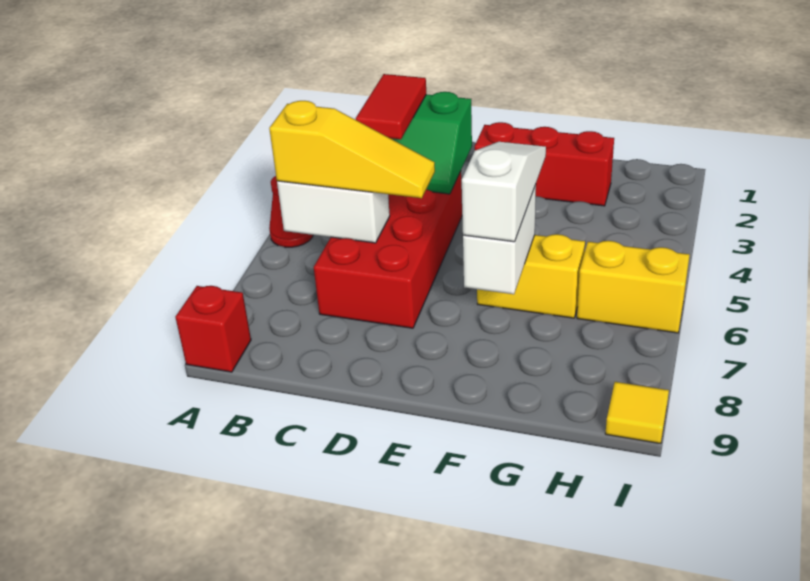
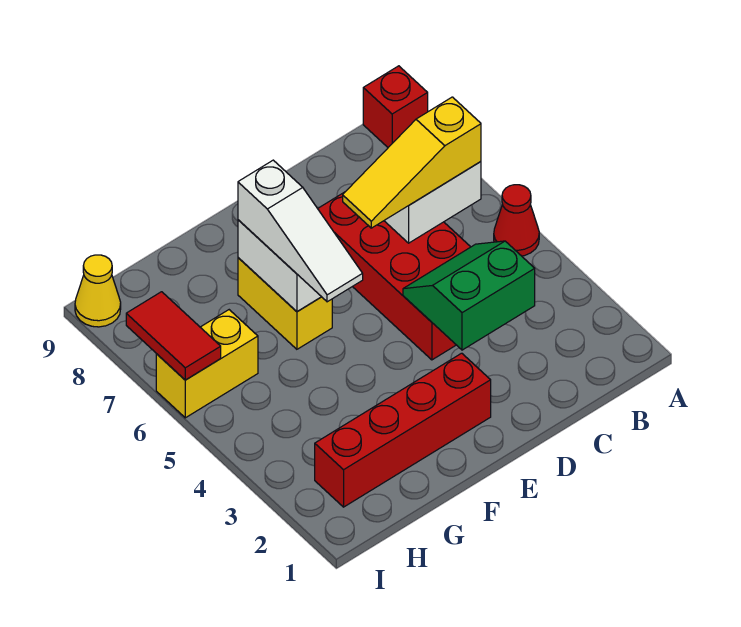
red 1x2 tile [356,74,426,139] -> red 1x2 tile moved to [126,292,221,380]
red 1x3 brick [475,122,614,206] -> red 1x4 brick [315,353,491,507]
yellow 1x2 brick [477,234,585,318] -> yellow 1x2 brick turned to [238,258,332,349]
yellow 1x1 tile [605,382,669,444] -> yellow 1x1 cone [75,255,121,327]

